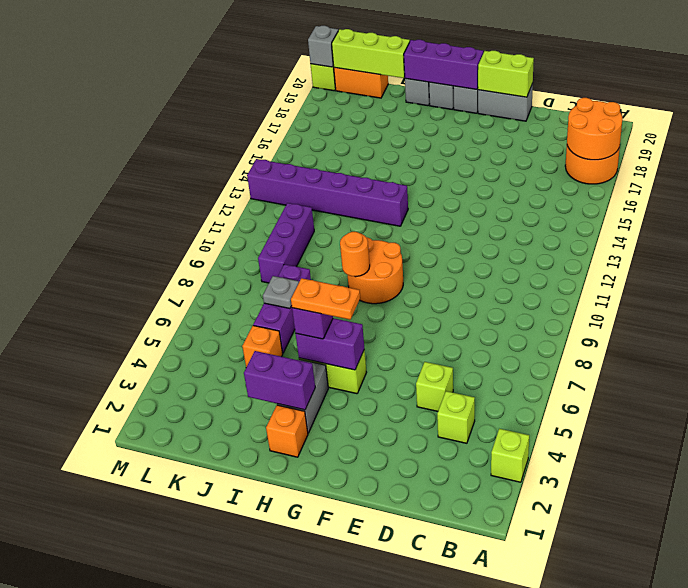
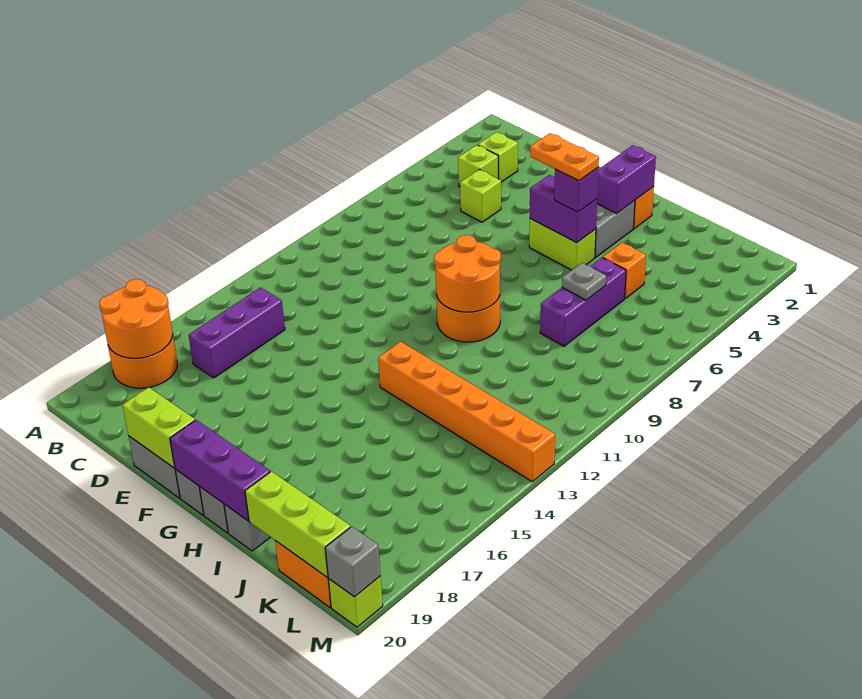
lime 1x1 brick [491,429,529,482] -> lime 1x1 brick moved to [478,132,518,182]
purple 1x2 brick [244,351,315,410] -> purple 1x2 brick turned to [597,145,656,213]
orange 1x1 round brick [340,232,370,277] -> orange 2x2 round brick [434,235,501,312]
purple 1x6 brick [247,159,408,226] -> orange 1x6 brick [378,342,555,482]
purple 1x3 brick [258,203,314,283] -> purple 1x3 brick moved to [189,287,285,378]

